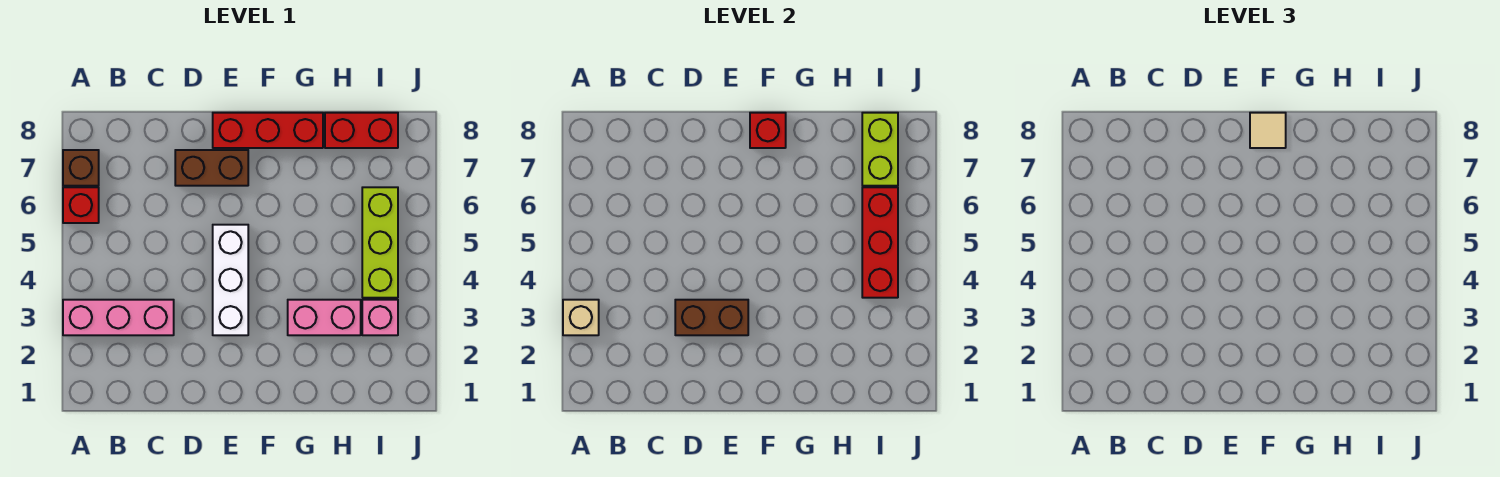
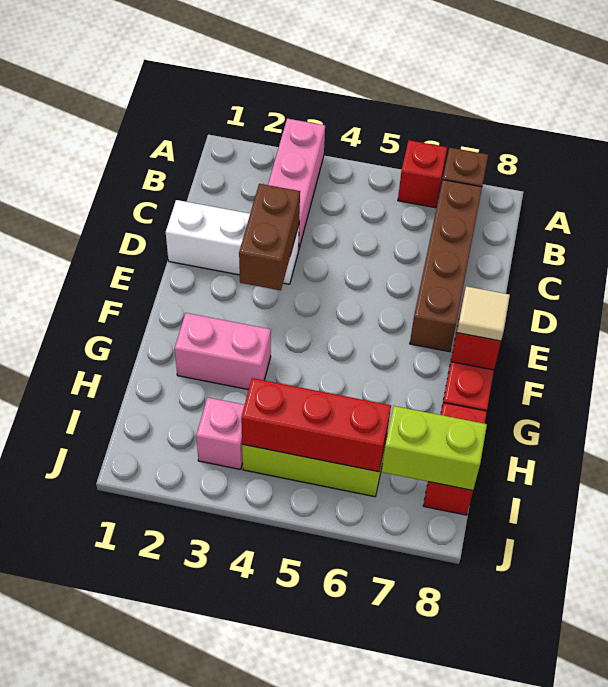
tan 1x1 brick [563,300,599,335] -> none
brown 1x2 brick [175,150,248,186] -> brown 1x4 brick [410,180,482,352]
white 1x3 brick [213,225,248,335] -> white 1x3 brick moved to [166,200,299,284]
pink 1x2 brick [288,300,361,335] -> pink 1x2 brick turned to [175,313,271,390]

